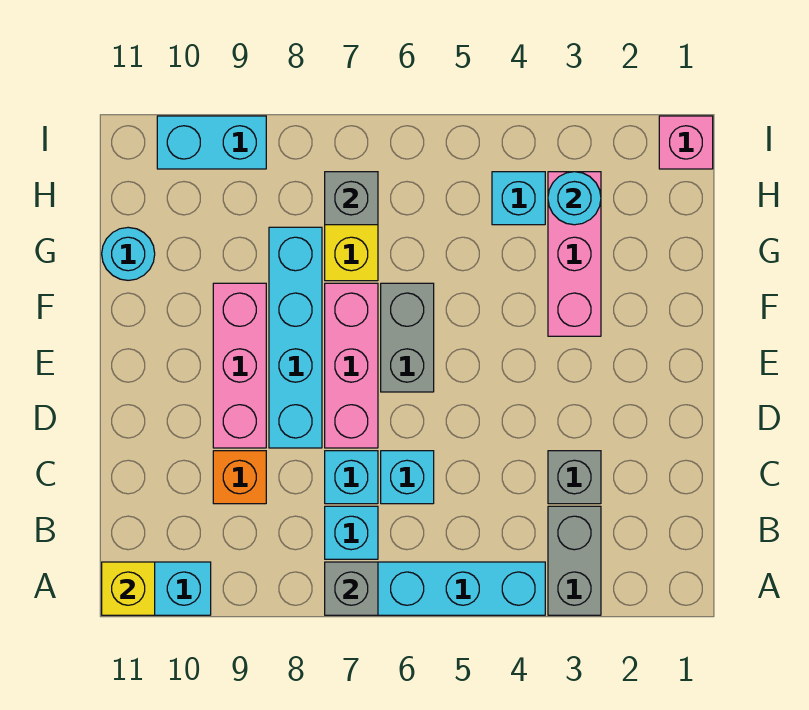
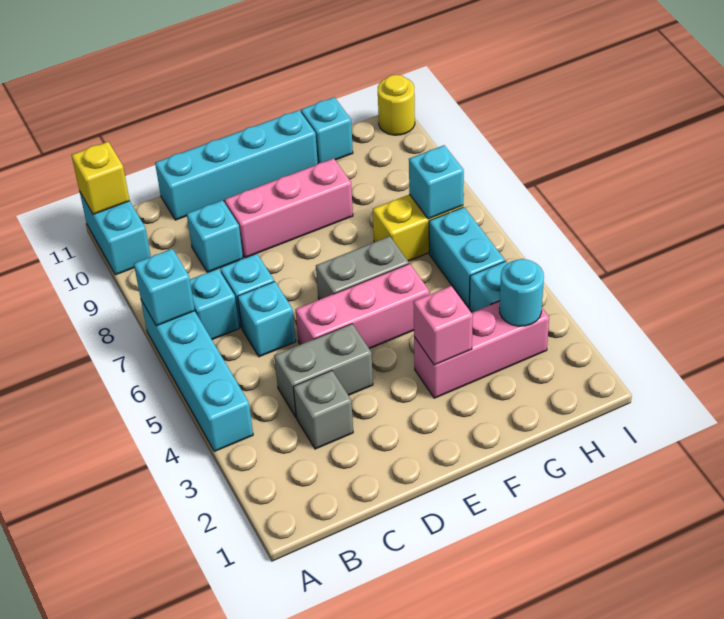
grey 1x2 brick [548,506,601,615] -> grey 1x2 brick moved to [274,324,373,417]
grey 1x1 brick [325,562,378,615] -> cyan 1x1 brick [134,249,195,326]
orange 1x1 brick [213,451,266,504] -> cyan 1x1 brick [187,200,243,273]
pink 1x3 brick [325,283,378,448] -> pink 1x3 brick moved to [295,264,429,349]
cyan 1x4 brick [269,227,322,448] -> cyan 1x4 brick moved to [155,110,318,220]
cyan 1x1 round brick [102,227,155,280] -> cyan 1x1 brick [301,97,353,163]
grey 1x1 brick [325,172,378,225] -> cyan 1x1 brick [409,145,464,219]
pink 1x1 brick [659,116,713,169] -> pink 1x1 brick moved to [413,286,473,365]
cyan 1x2 brick [157,116,266,169] -> cyan 1x2 brick moved to [429,207,505,308]
none -> yellow 1x1 round brick [378,75,415,135]

